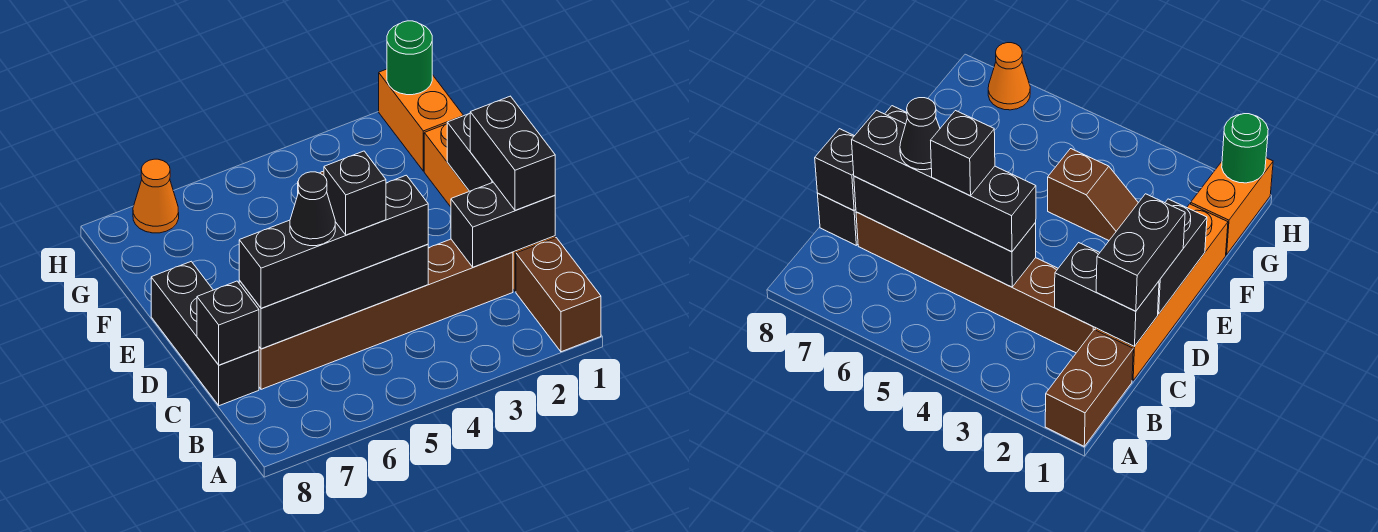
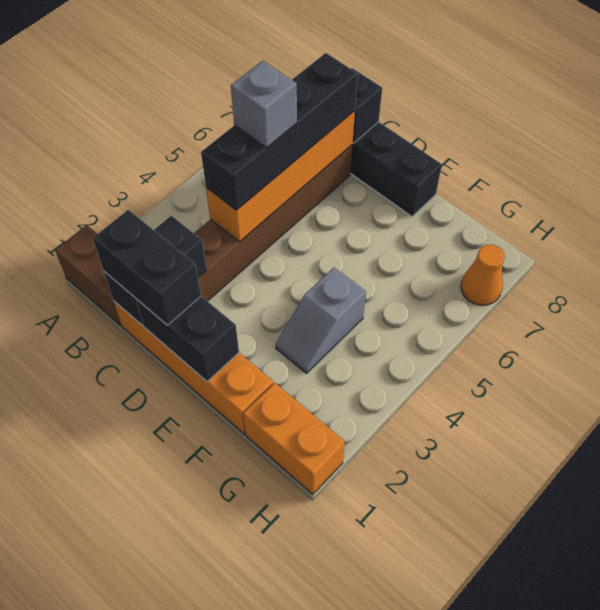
black 1x4 brick [239,244,428,349] -> orange 1x4 brick [206,111,355,242]
black 1x1 brick [324,151,386,235] -> grey 1x1 brick [231,61,297,148]
black 1x1 cone [290,172,335,246] -> none
brown 1x2 slope [1048,149,1138,240] -> grey 1x2 slope [276,268,366,373]
green 1x1 round brick [387,21,432,95] -> none

